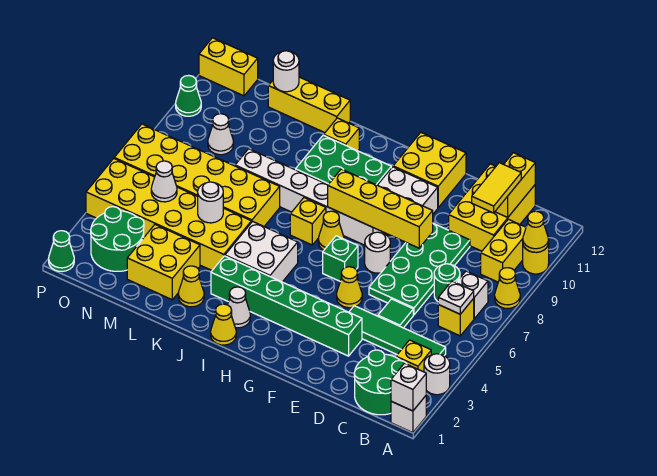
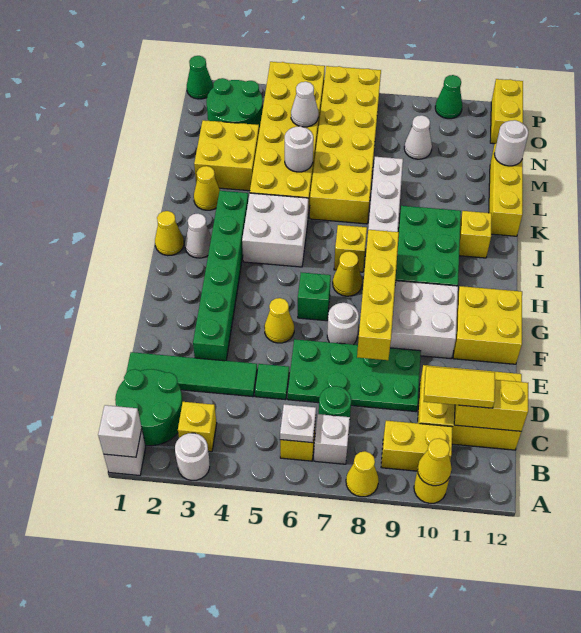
green 1x4 tile [349,306,446,355] -> green 1x4 tile turned to [126,352,257,397]

